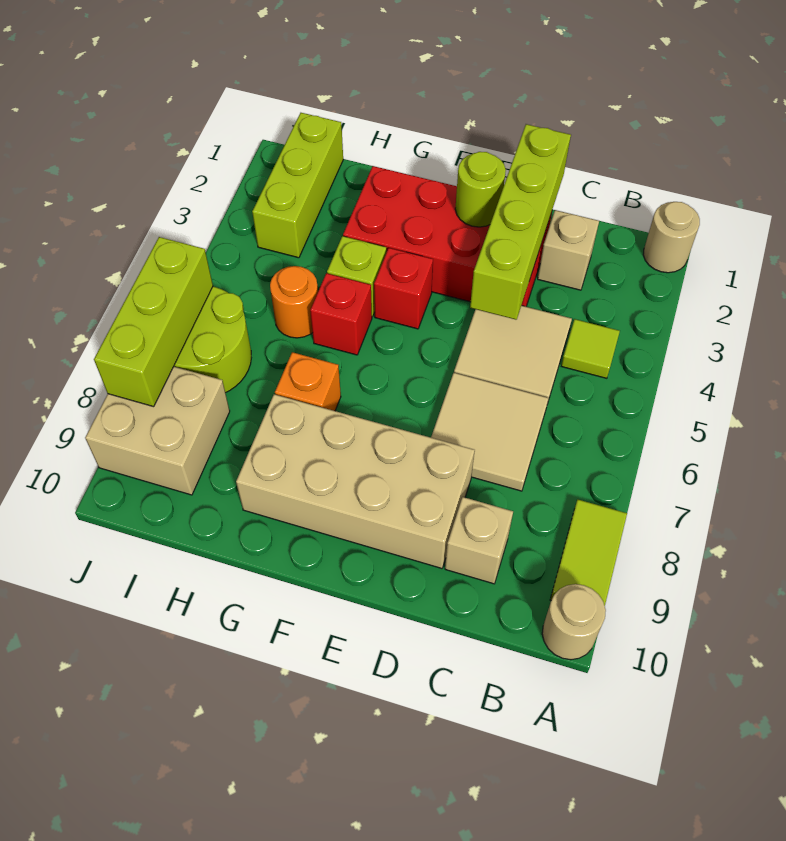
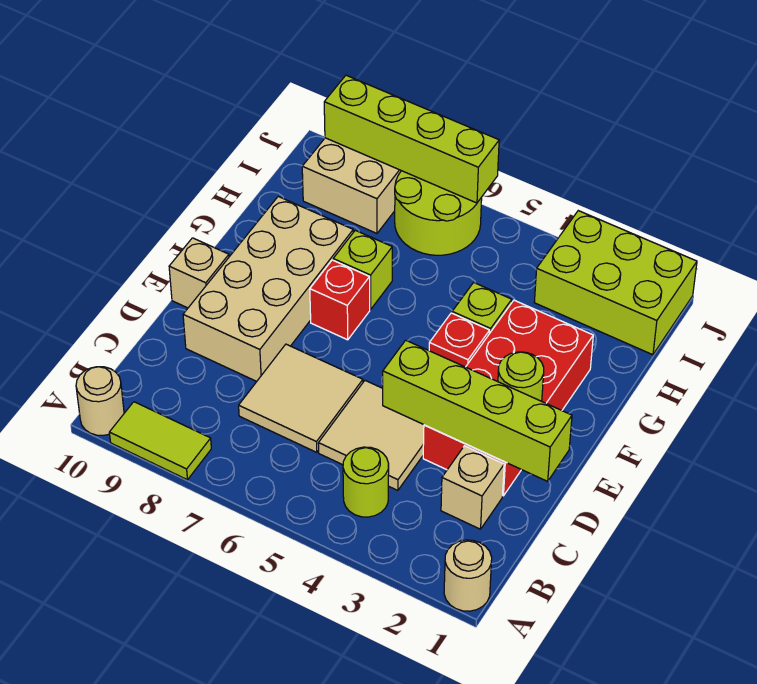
lime 1x1 tile [561,319,620,378] -> lime 1x1 round brick [343,447,389,517]
tan 1x1 brick [445,497,513,584] -> tan 1x1 brick moved to [169,238,229,308]
red 1x1 brick [310,273,372,355] -> red 1x1 brick moved to [310,260,370,340]
orange 1x1 brick [275,352,341,411] -> lime 1x1 brick [333,230,392,309]
orange 1x1 round brick [270,266,318,338] -> none
lime 1x3 brick [252,113,343,258] -> lime 2x3 brick [534,211,697,355]
lime 1x3 brick [94,237,213,407] -> lime 1x4 brick [324,75,499,203]

